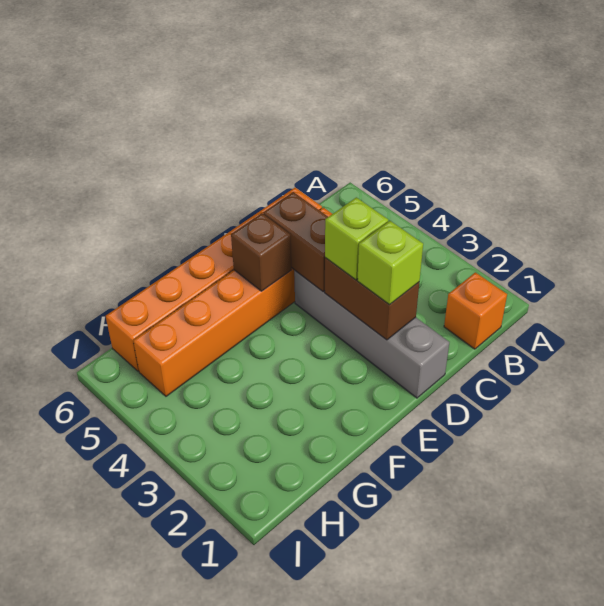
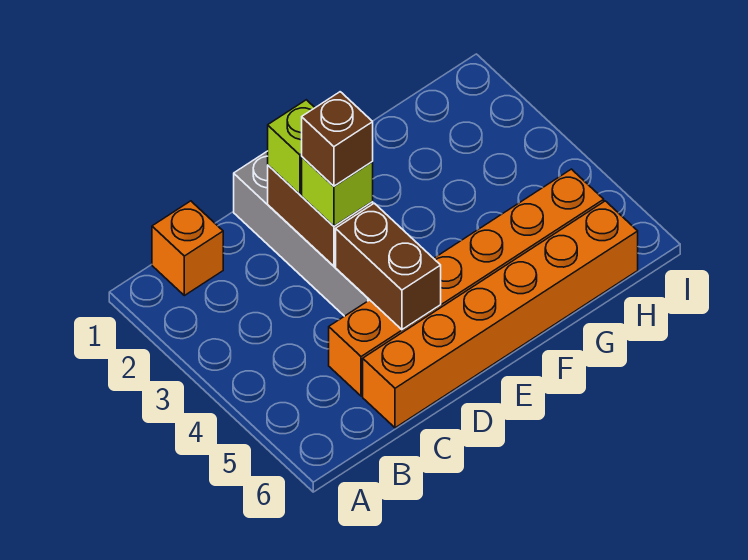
brown 1x1 brick [231,213,291,291] -> brown 1x1 brick moved to [302,92,373,186]

